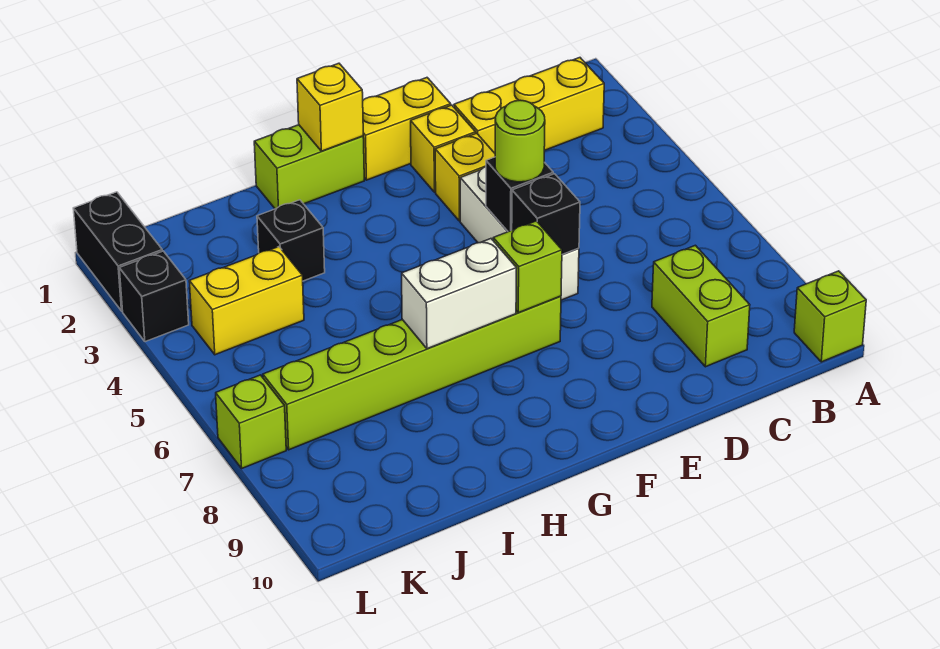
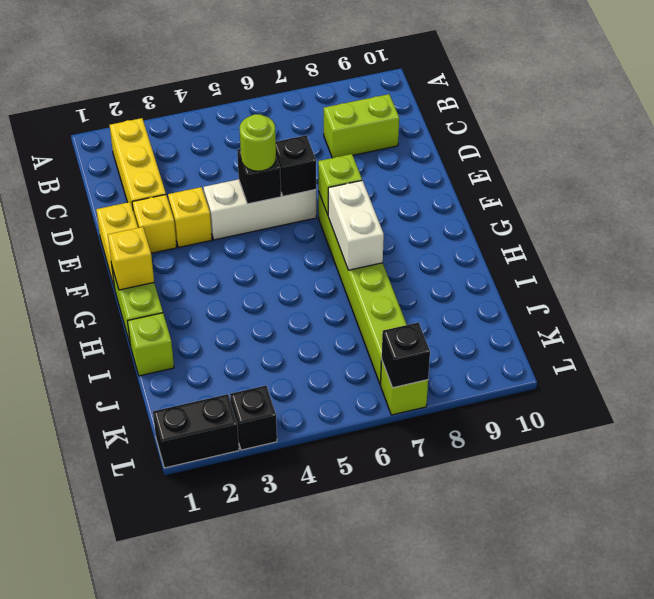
lime 1x1 brick [794,271,866,362] -> lime 1x1 brick moved to [128,313,174,376]
black 1x1 brick [257,200,325,281] -> black 1x1 brick moved to [382,322,430,388]
yellow 1x2 brick [189,247,304,355] -> none

